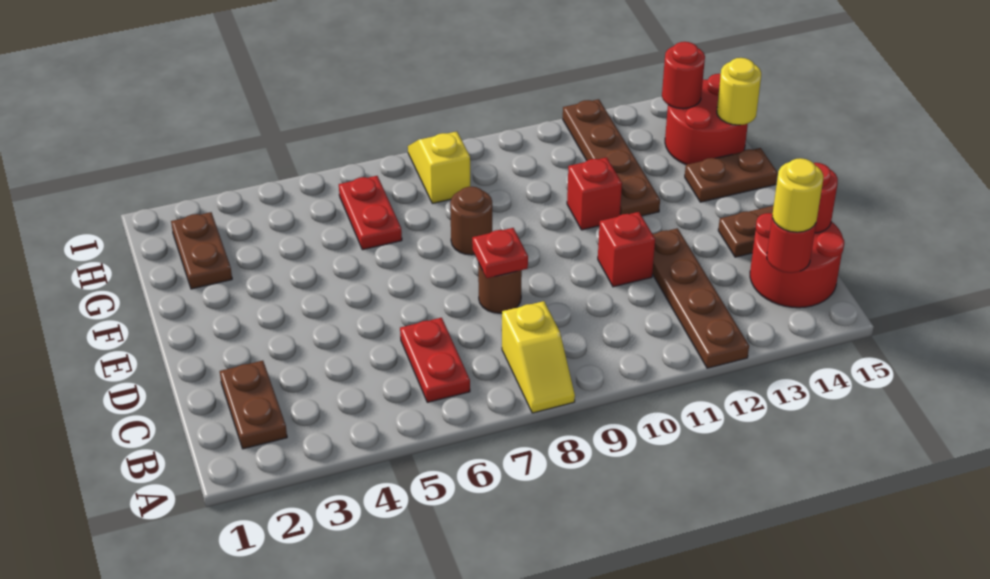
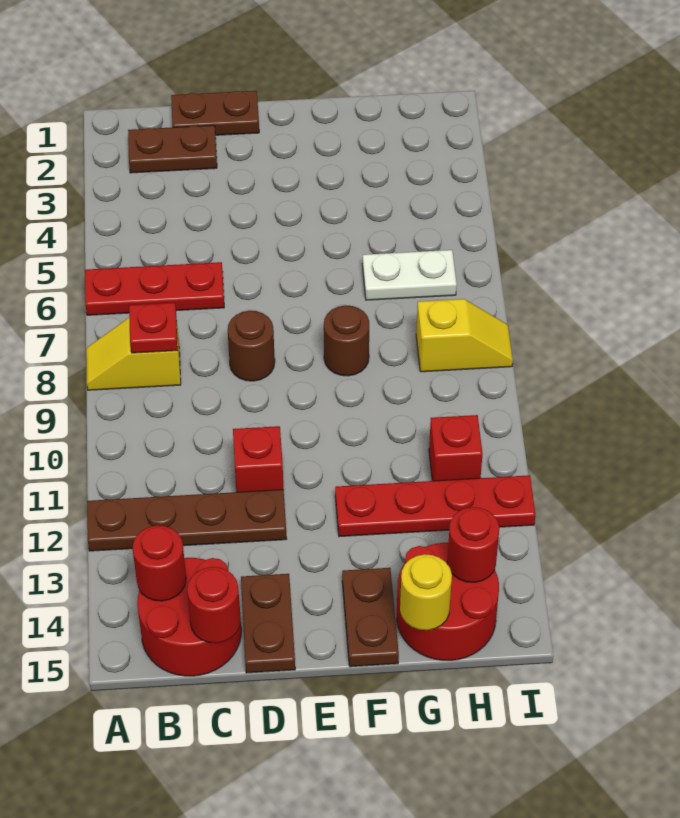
red 1x2 plate [400,318,470,402] -> red 1x3 plate [85,262,224,315]
yellow 1x1 round brick [772,158,823,232] -> none
red 1x1 plate [472,228,528,278] -> red 1x1 plate moved to [129,303,178,353]
red 1x1 brick [567,157,622,230] -> red 1x1 brick moved to [429,415,483,481]
brown 1x4 plate [563,99,660,216] -> red 1x4 plate [335,475,536,537]
brown 1x2 plate [171,212,232,289] -> brown 1x2 plate moved to [171,91,259,135]
red 1x2 plate [339,176,402,250] -> white 1x2 plate [362,250,457,300]

